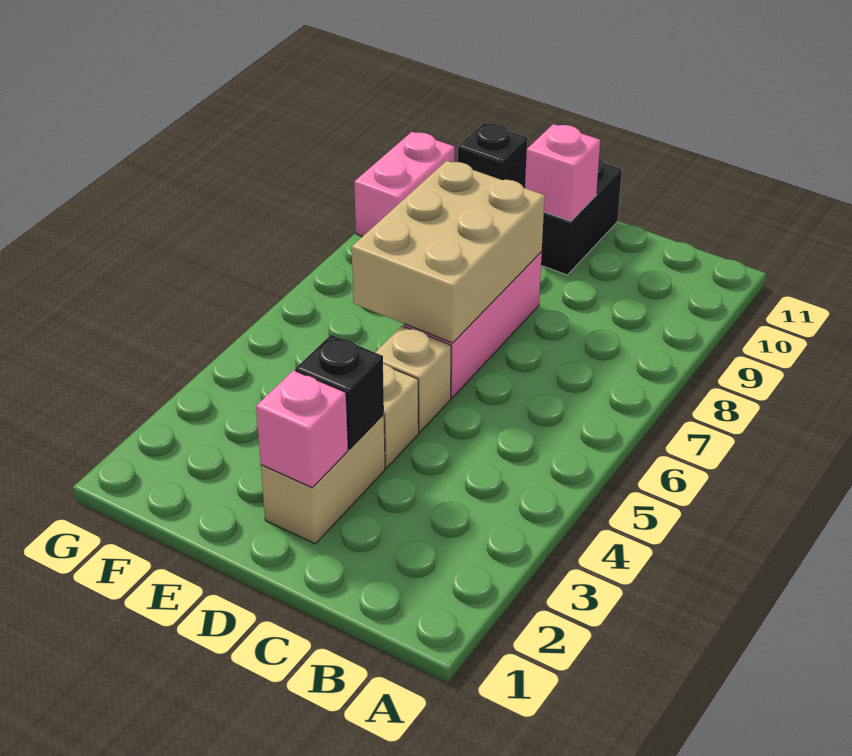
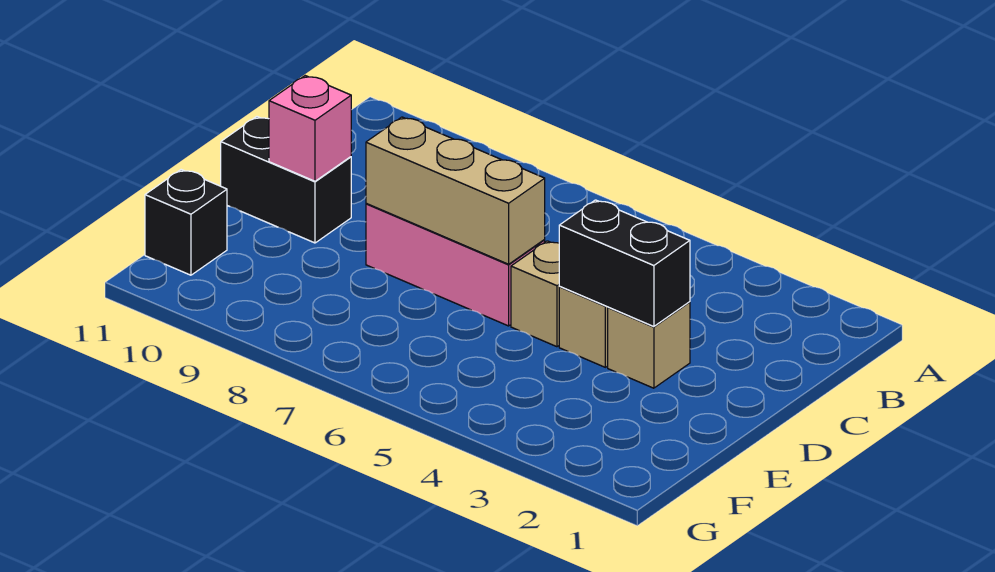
tan 1x2 brick [261,415,385,544] -> tan 1x1 brick [608,302,690,388]
pink 1x1 brick [256,370,348,488] -> none
black 1x1 brick [295,335,384,449] -> black 1x2 brick [559,200,690,327]
tan 2x3 brick [352,161,545,343] -> tan 1x3 brick [366,117,545,264]
pink 1x2 brick [354,132,455,237] -> none

